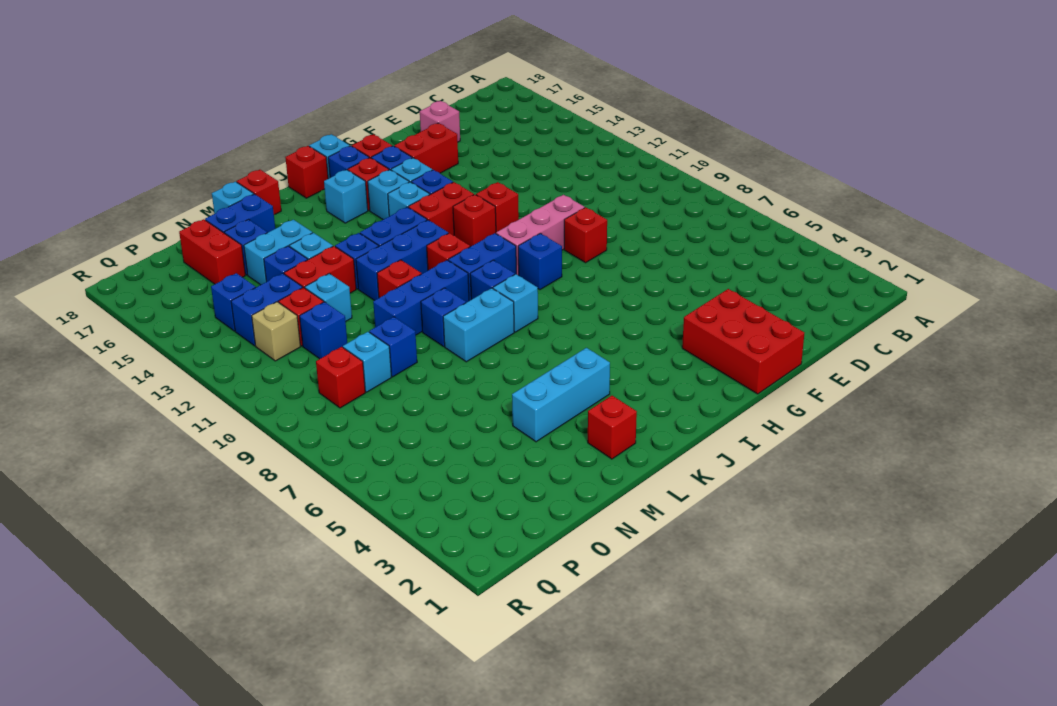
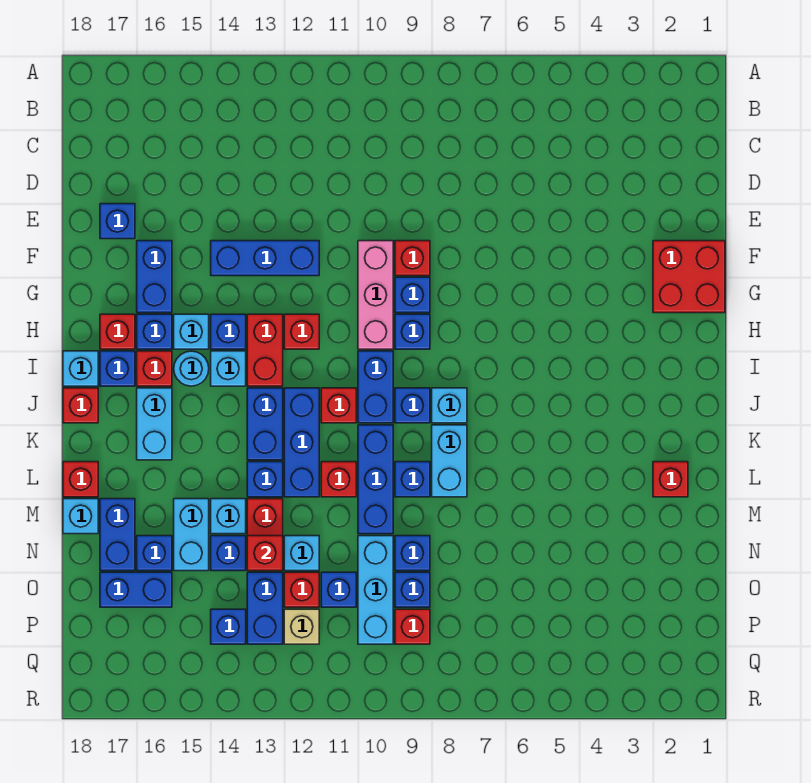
pink 1x1 brick [420,101,460,142] -> blue 1x1 brick [100,204,135,239]
red 2x3 brick [682,289,804,394] -> red 2x2 brick [653,241,725,313]
none -> blue 1x3 brick [211,241,319,276]
red 1x2 brick [394,123,458,173] -> blue 1x2 brick [137,241,172,313]
none -> blue 1x1 brick [395,277,430,313]
red 1x1 brick [476,182,519,232] -> red 1x1 brick moved to [247,536,283,571]
cyan 1x1 brick [368,170,409,220] -> cyan 1x1 round brick [174,351,209,386]
cyan 1x1 brick [324,170,368,223] -> cyan 1x2 brick [137,388,172,460]
cyan 1x3 brick [512,348,610,442] -> cyan 1x3 brick moved to [358,536,393,644]
cyan 1x1 brick [343,332,392,392] -> blue 1x1 brick [395,572,430,607]
red 1x2 brick [179,219,245,284] -> blue 1x2 brick [100,572,172,607]

